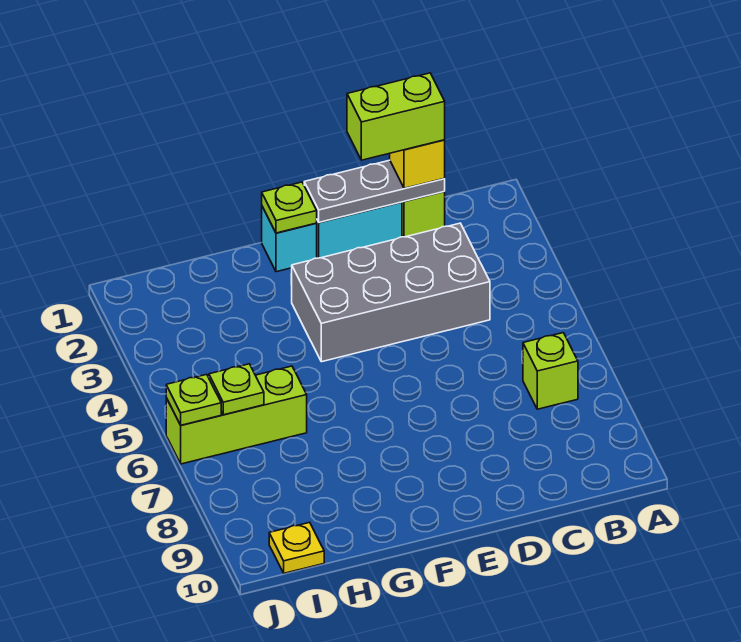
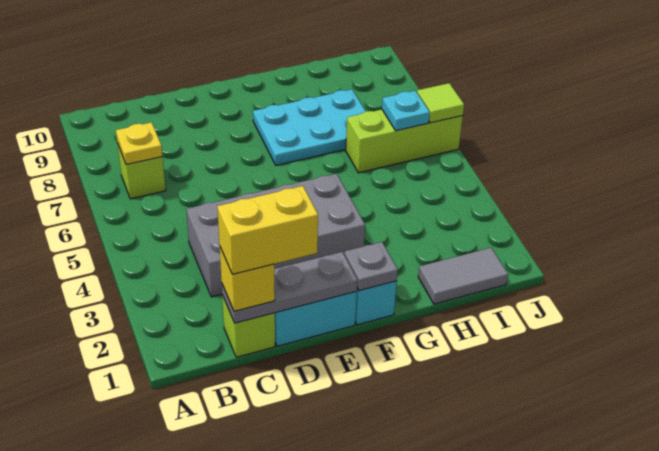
lime 1x2 brick [347,73,445,160] -> yellow 1x2 brick [217,186,318,274]
lime 1x1 plate [262,182,317,233] -> grey 1x1 plate [344,242,398,291]
none -> cyan 2x3 plate [253,89,366,165]
none -> grey 1x2 tile [418,248,508,304]
lime 1x1 plate [209,364,264,415] -> cyan 1x1 plate [382,91,430,131]
yellow 1x1 plate [269,522,324,573] -> yellow 1x1 plate moved to [116,122,162,165]
lime 1x1 plate [166,374,221,425] -> lime 1x1 tile [417,83,464,123]

